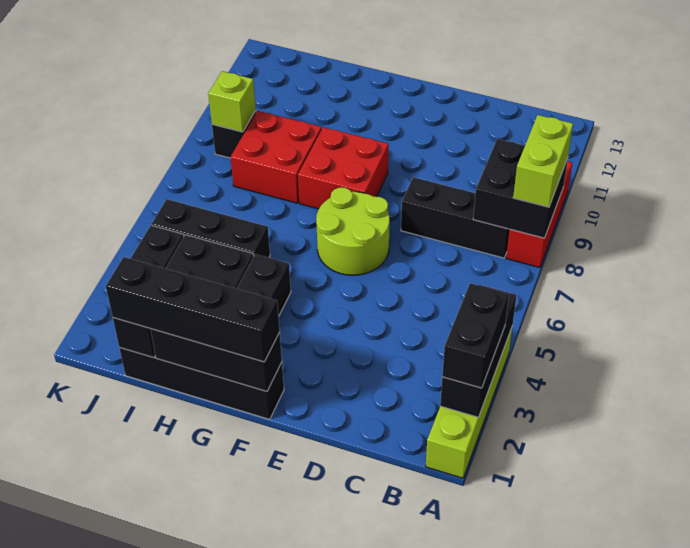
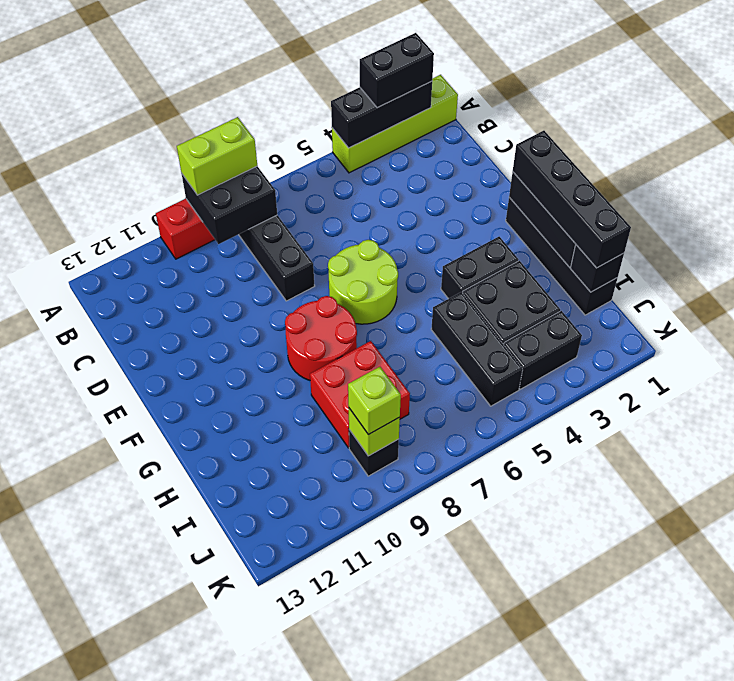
red 2x2 brick [298,127,389,209] -> red 2x2 round brick [285,296,357,380]
none -> lime 1x1 brick [348,367,401,435]

